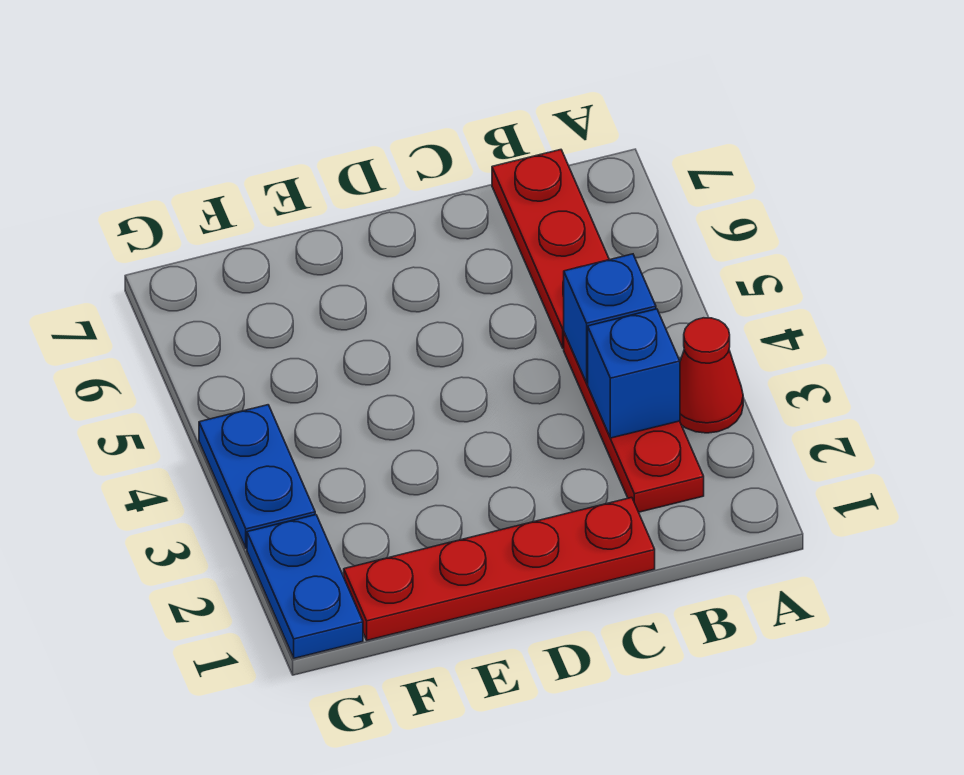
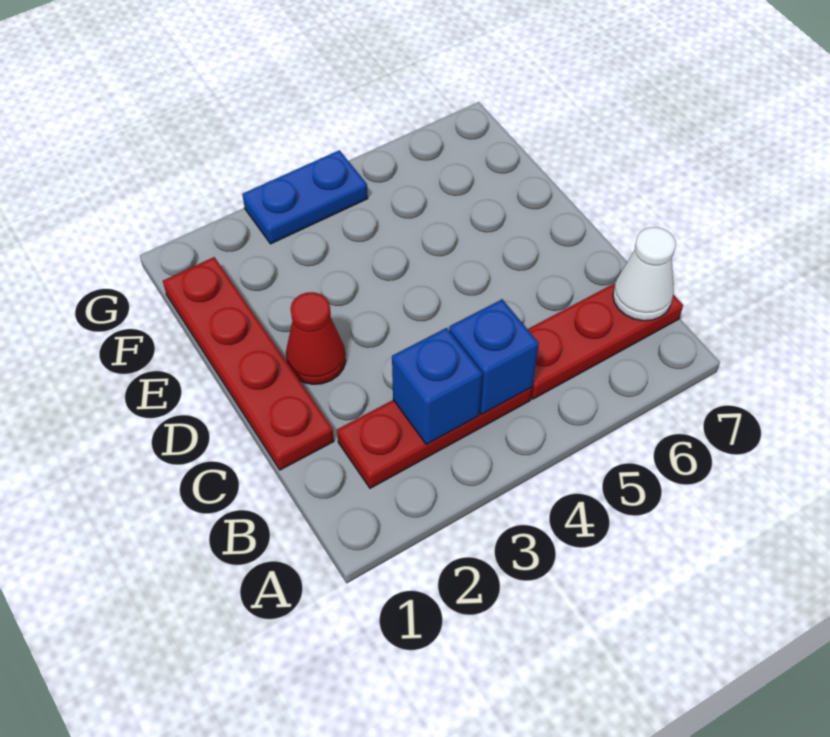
red 1x1 cone [680,318,743,433] -> red 1x1 cone moved to [286,292,346,384]
none -> white 1x1 cone [613,227,676,321]
blue 1x2 plate [247,515,363,658] -> none

